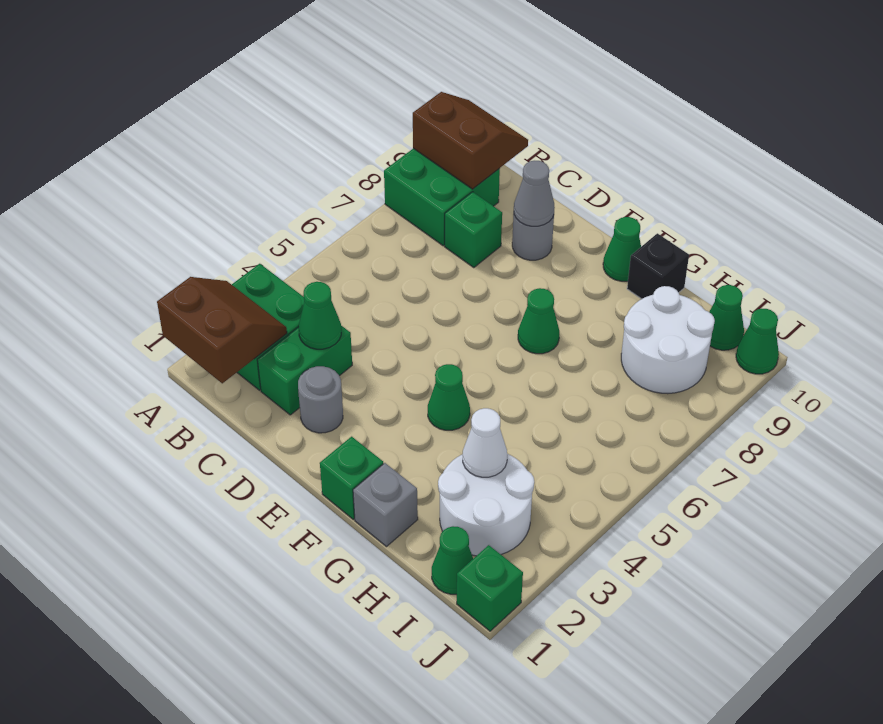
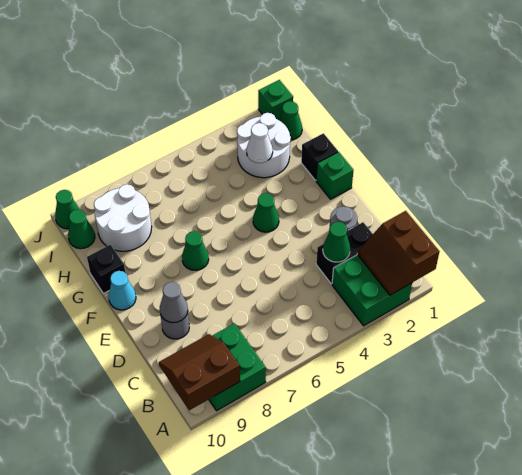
brown 2x2 slope [413,92,528,189] -> brown 2x2 slope turned to [159,334,240,410]
green 1x2 brick [257,326,352,415] -> black 1x2 brick [316,222,373,284]
green 1x1 brick [445,192,502,268] -> none
green 1x1 cone [603,217,641,281] -> cyan 1x1 cone [109,271,136,310]
grey 1x1 brick [353,463,418,547] -> black 1x1 brick [301,133,338,180]

